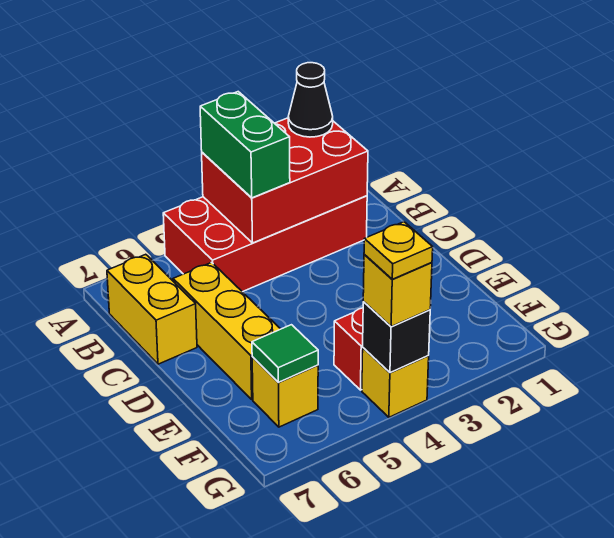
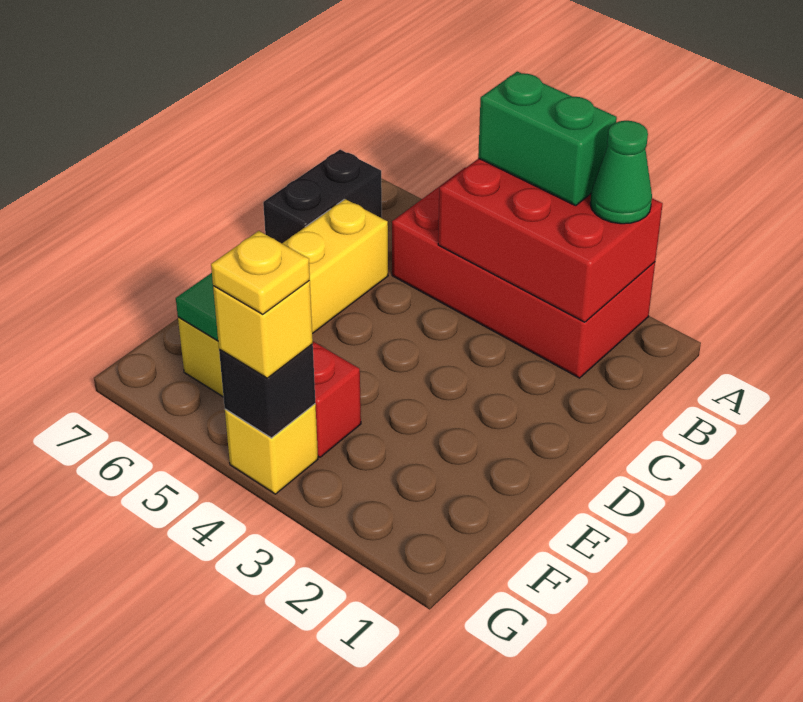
black 1x1 cone [288,63,333,137] -> green 1x1 cone [590,121,652,224]
green 1x2 brick [200,92,290,198] -> green 1x2 brick turned to [478,72,617,206]
yellow 1x2 brick [107,254,197,364] -> black 1x2 brick [263,150,382,243]

